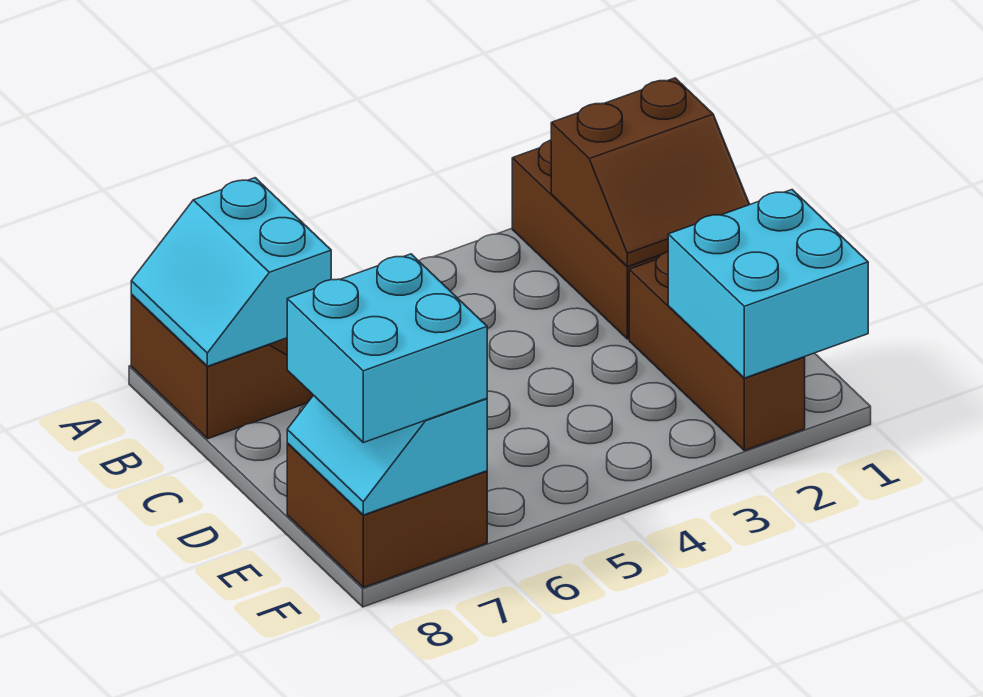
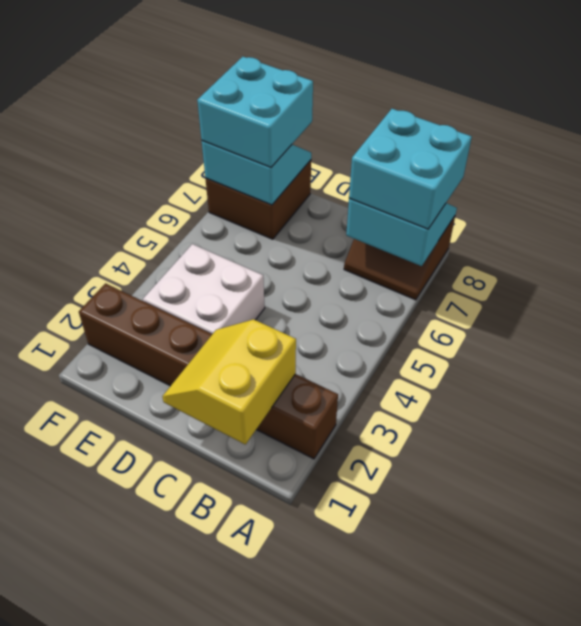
brown 2x2 slope [551,78,750,267] -> yellow 2x2 slope [162,319,296,444]
none -> white 2x2 brick [143,244,265,334]
cyan 2x2 brick [668,190,868,378] -> cyan 2x2 brick moved to [349,109,472,229]

